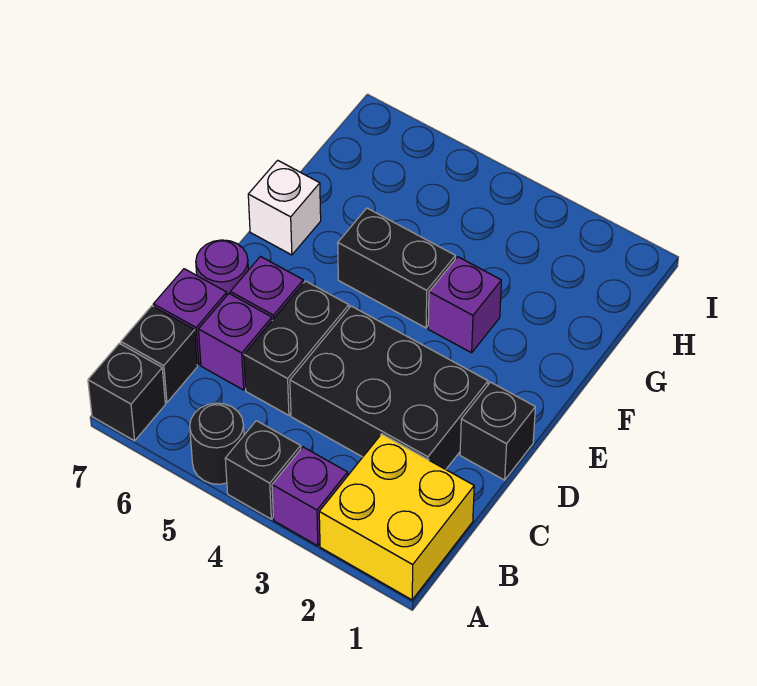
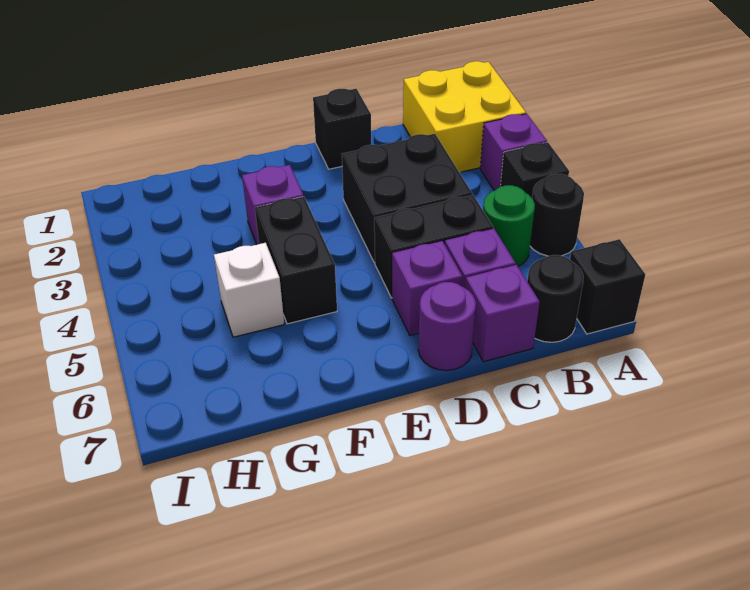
none -> green 1x1 round brick [483,185,535,266]
black 1x1 brick [121,306,197,403] -> black 1x1 round brick [527,255,583,342]
black 2x3 brick [290,306,488,469] -> black 2x2 brick [342,134,472,263]
white 1x1 brick [248,160,321,255] -> white 1x1 brick moved to [214,243,284,337]

